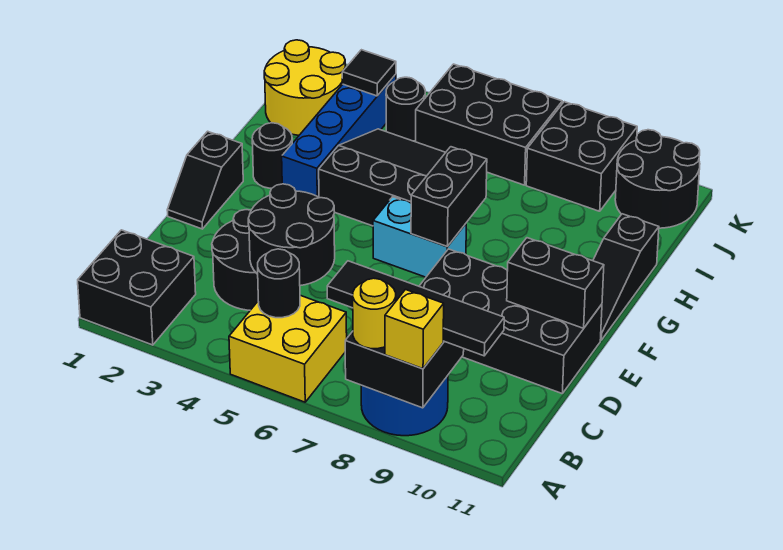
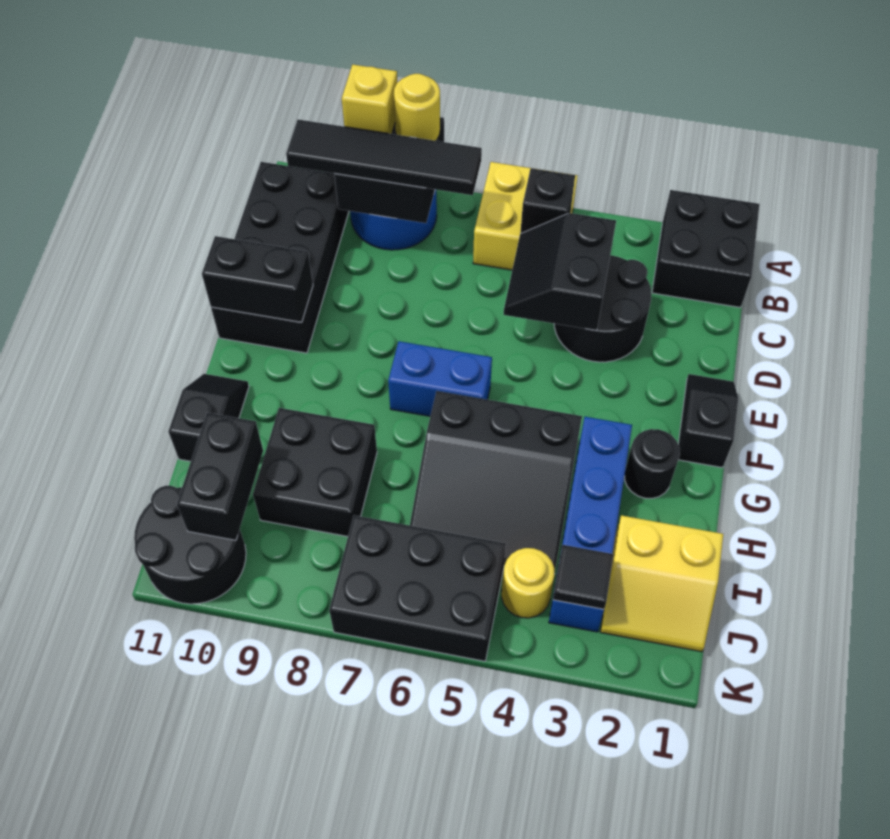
black 1x1 round brick [258,249,300,318] -> black 1x1 brick [520,168,575,234]
black 2x2 round brick [248,184,335,286] -> black 2x2 slope [504,213,616,331]
black 2x4 brick [419,249,602,393] -> black 2x4 brick turned to [211,162,349,353]
cyan 1x2 brick [373,197,466,277] -> blue 1x2 brick [388,341,492,416]
black 1x2 brick [411,147,487,247] -> black 1x2 brick moved to [177,413,263,540]
black 1x3 slope [593,214,659,340] -> black 1x2 slope [168,374,249,461]
yellow 2x2 round brick [264,40,345,135] -> yellow 2x2 slope [600,515,723,652]
black 1x1 round brick [386,77,425,141] -> yellow 1x1 round brick [502,548,554,618]
black 2x2 brick [526,102,637,211] -> black 2x2 brick moved to [253,408,377,536]

